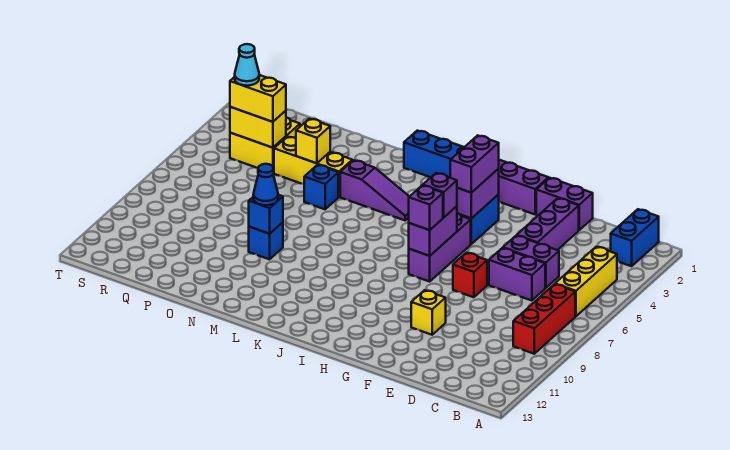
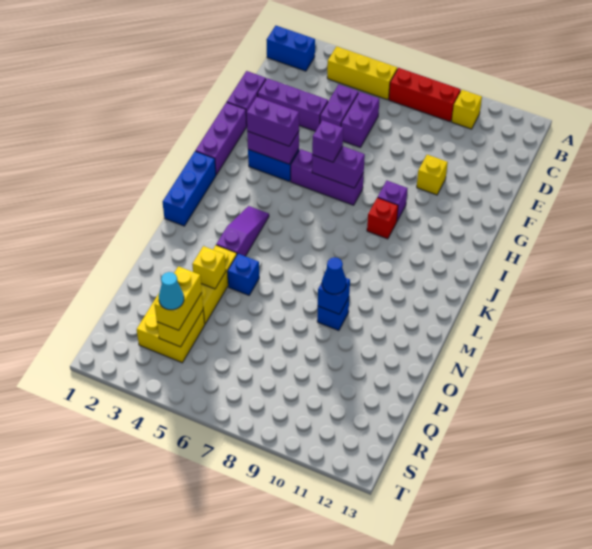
none -> yellow 1x1 brick [452,90,482,129]
red 1x1 brick [453,253,487,297] -> red 1x1 brick moved to [367,198,398,239]
purple 1x1 brick [409,185,443,230] -> purple 1x1 brick moved to [378,181,408,221]

